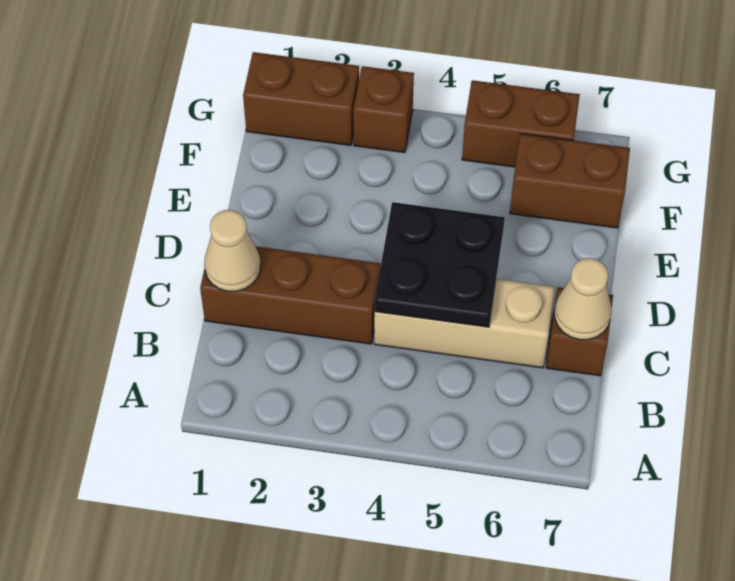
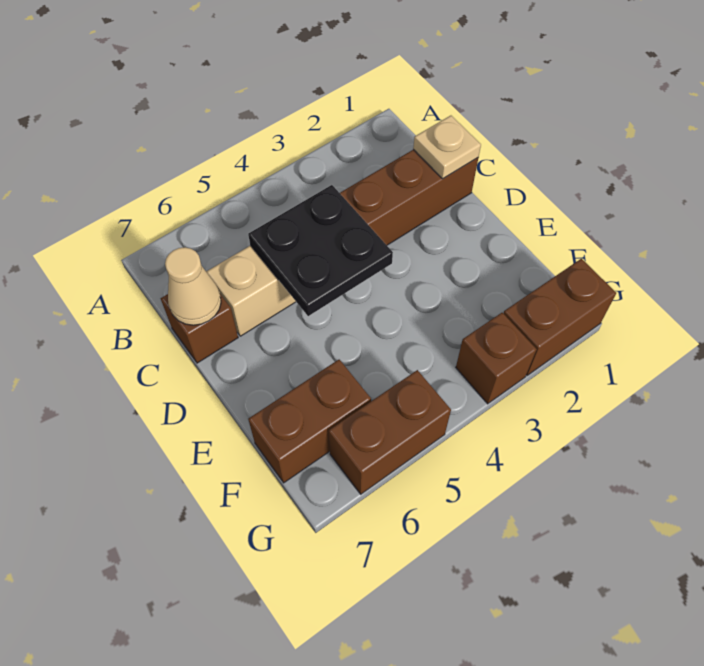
tan 1x1 cone [204,210,260,291] -> tan 1x1 plate [413,116,481,179]

